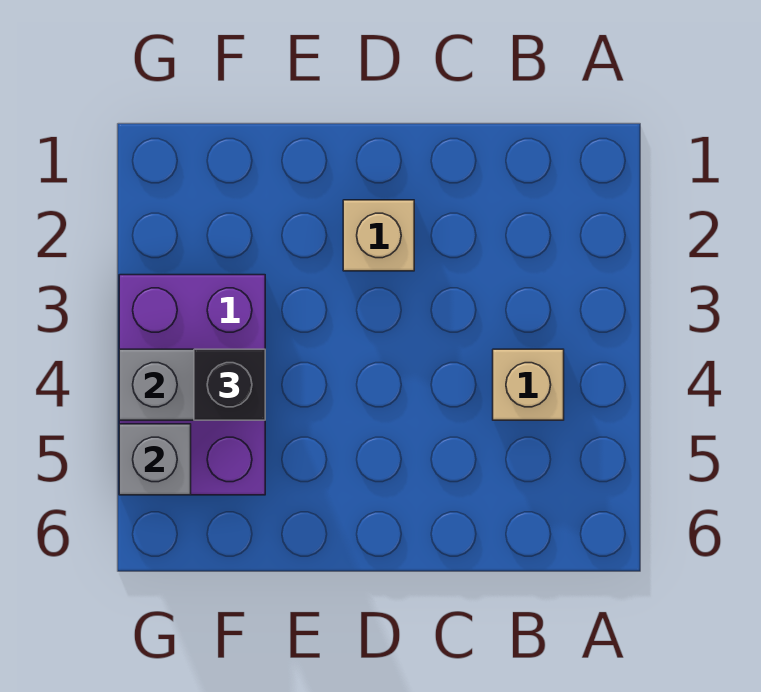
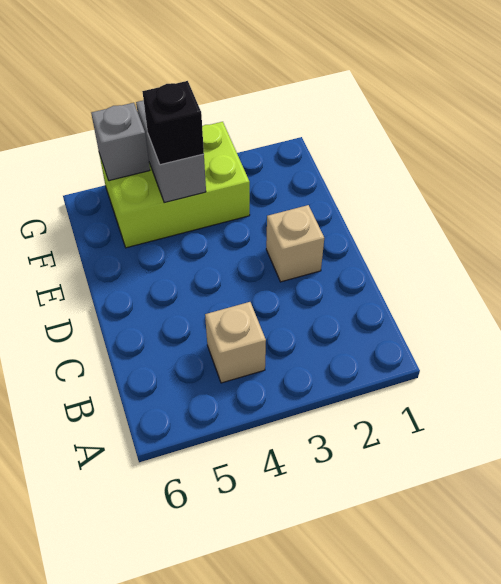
purple 2x3 brick [119,275,265,495] -> lime 2x3 brick [99,122,250,248]

